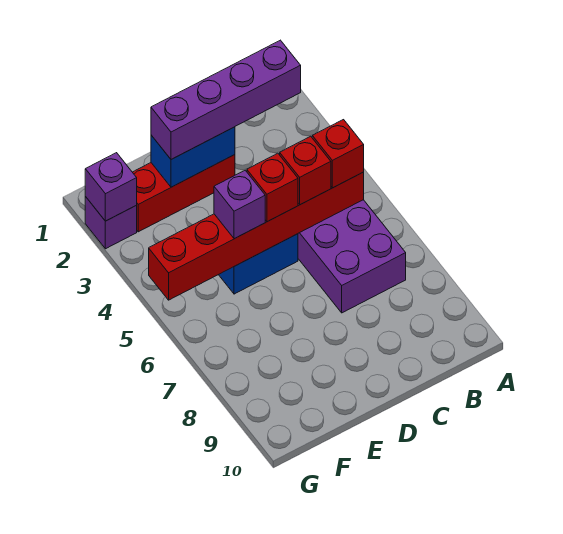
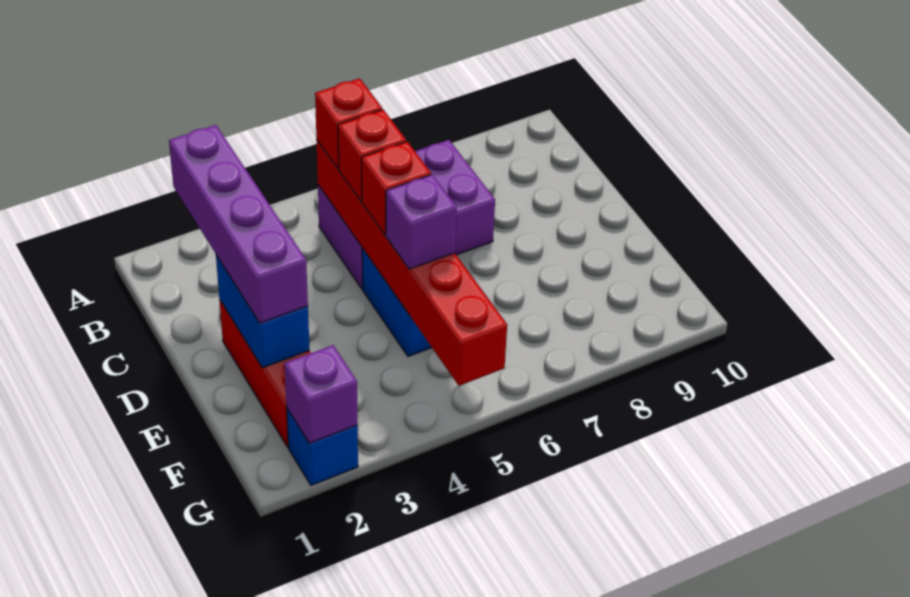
purple 1x1 brick [85,197,137,249] -> blue 1x1 brick [287,409,358,485]

